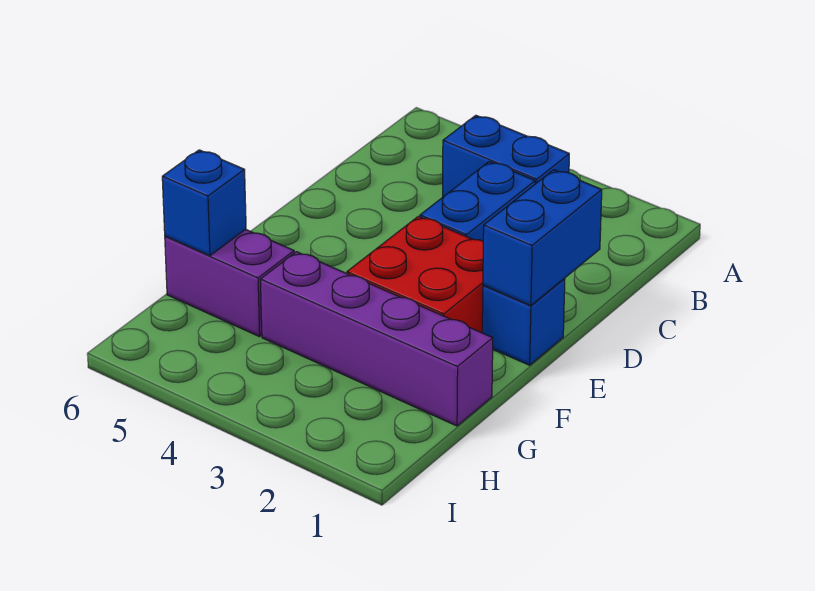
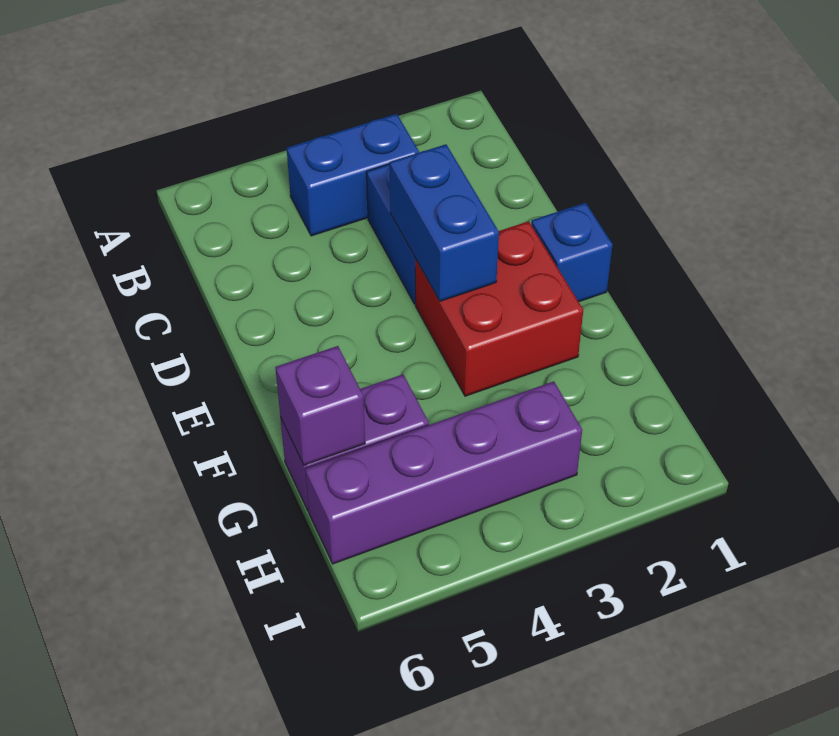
blue 1x2 brick [483,170,602,306] -> blue 1x2 brick moved to [390,144,499,301]
purple 1x4 brick [260,252,493,426] -> purple 1x4 brick moved to [305,381,582,564]
blue 1x1 brick [162,150,246,256] -> purple 1x1 brick [275,346,365,465]

